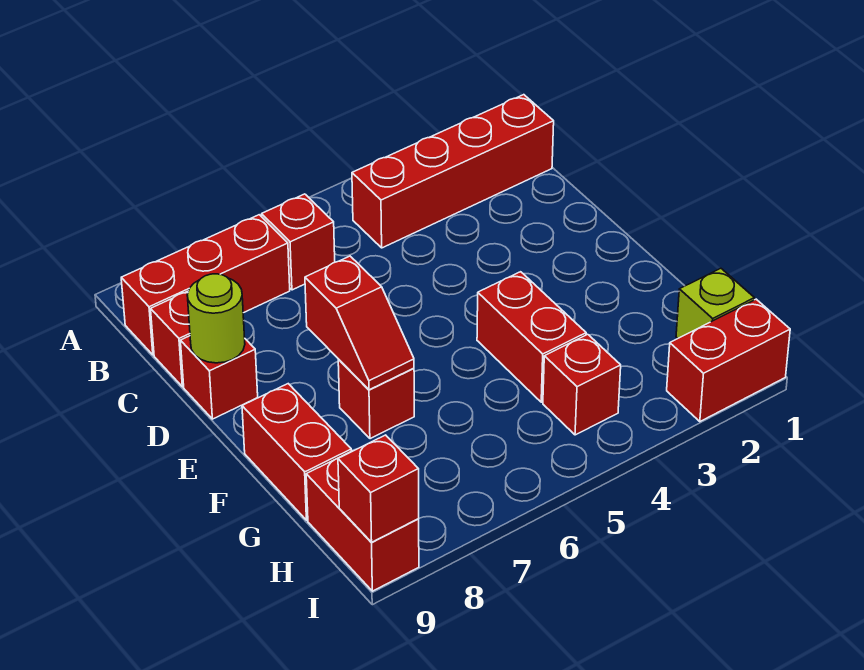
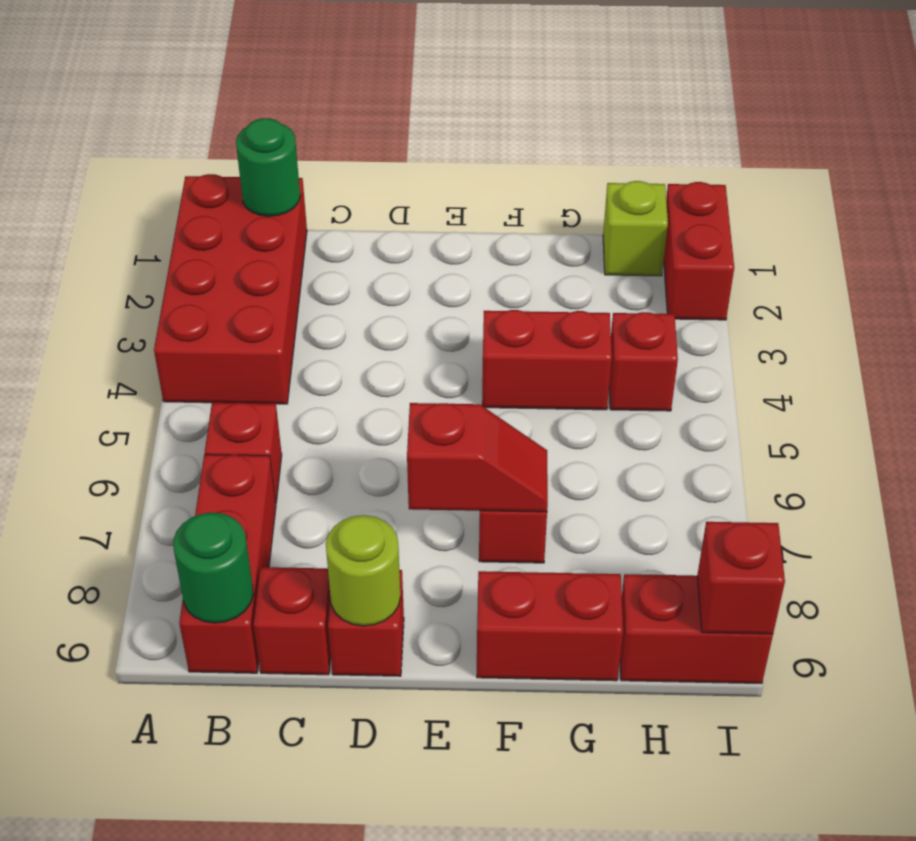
red 1x4 brick [352,95,554,248] -> red 2x4 brick [154,174,307,404]
none -> green 1x1 round brick [236,118,300,216]
none -> green 1x1 round brick [173,512,253,623]

